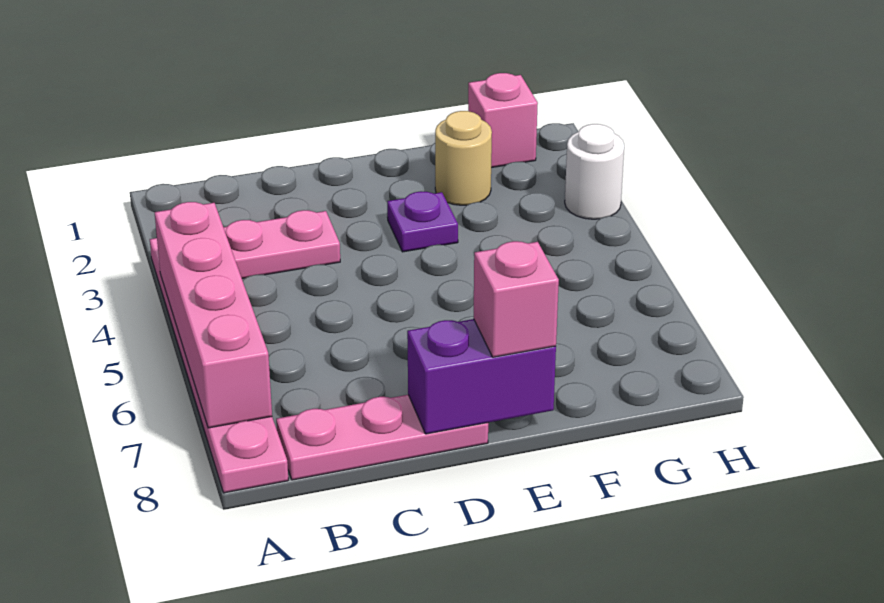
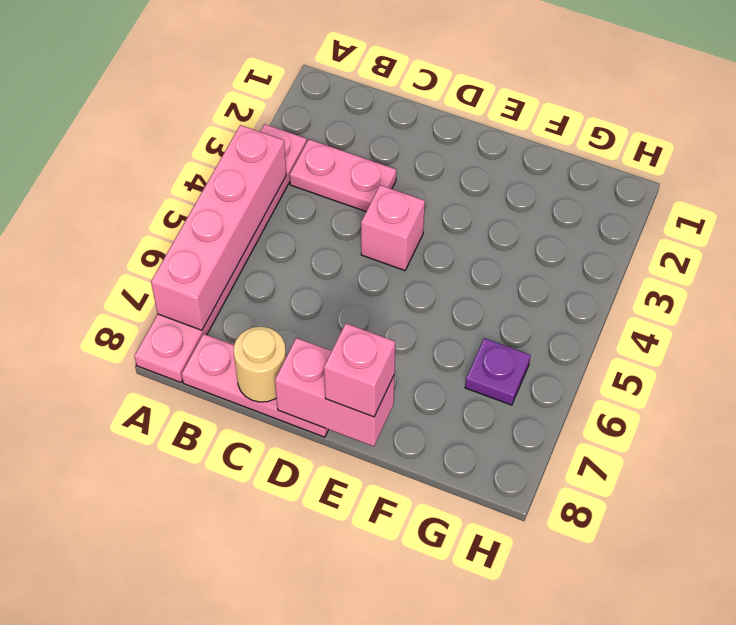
purple 1x2 brick [407,319,556,434] -> pink 1x2 brick [275,338,394,446]
purple 1x1 plate [387,191,458,252] -> purple 1x1 plate moved to [465,338,531,405]
tan 1x1 round brick [435,111,492,205] -> tan 1x1 round brick moved to [234,327,286,402]
pink 1x1 brick [468,73,538,168] -> pink 1x1 brick moved to [361,185,425,270]
white 1x1 round brick [565,124,624,219] -> none

